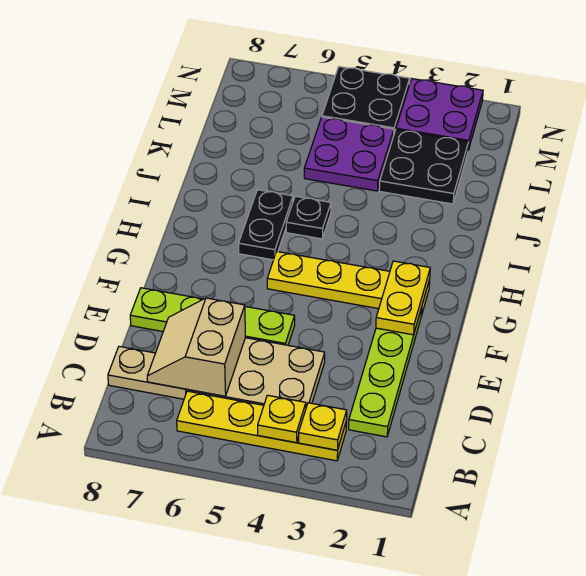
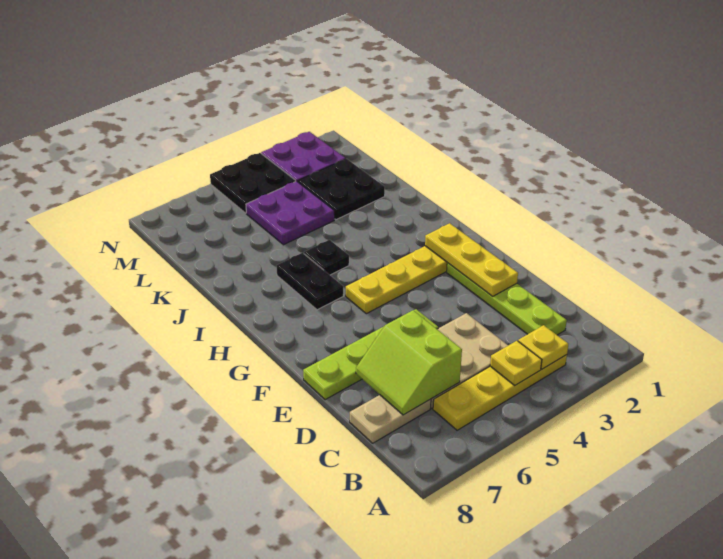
tan 2x2 slope [147,298,245,396] -> lime 2x2 slope [356,310,462,415]
yellow 1x2 plate [376,261,430,335] -> yellow 1x3 plate [425,223,518,296]

